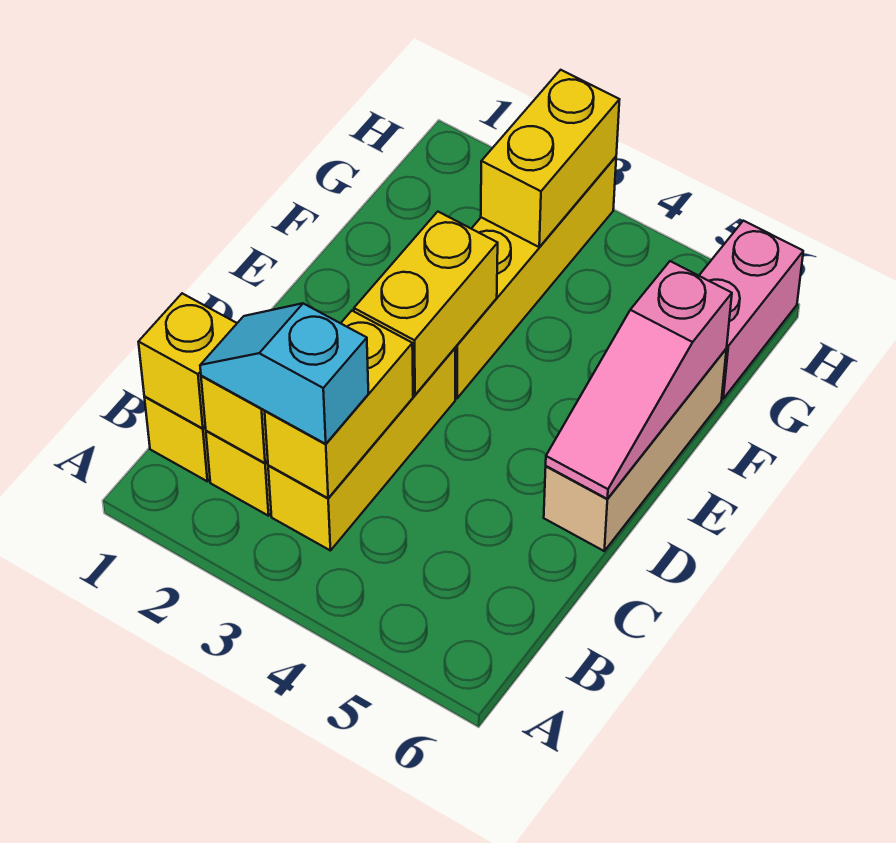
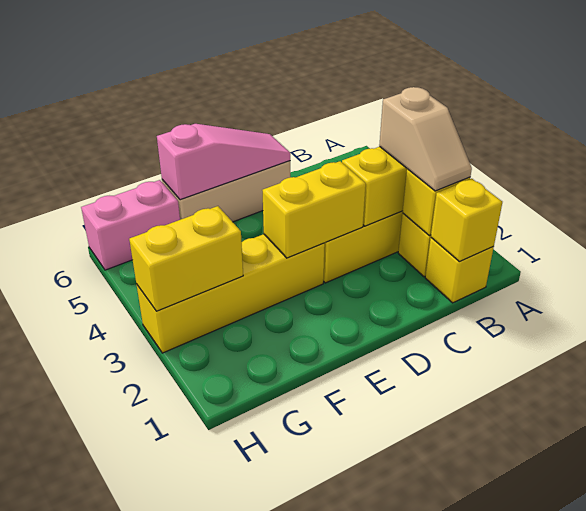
cyan 1x2 slope [200,303,368,444] -> tan 1x2 slope [379,87,472,191]

